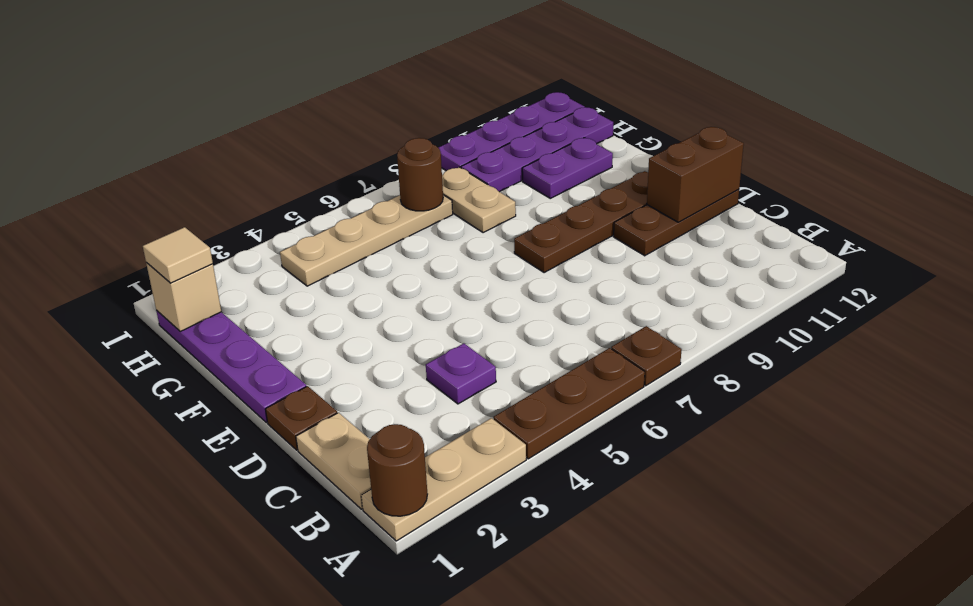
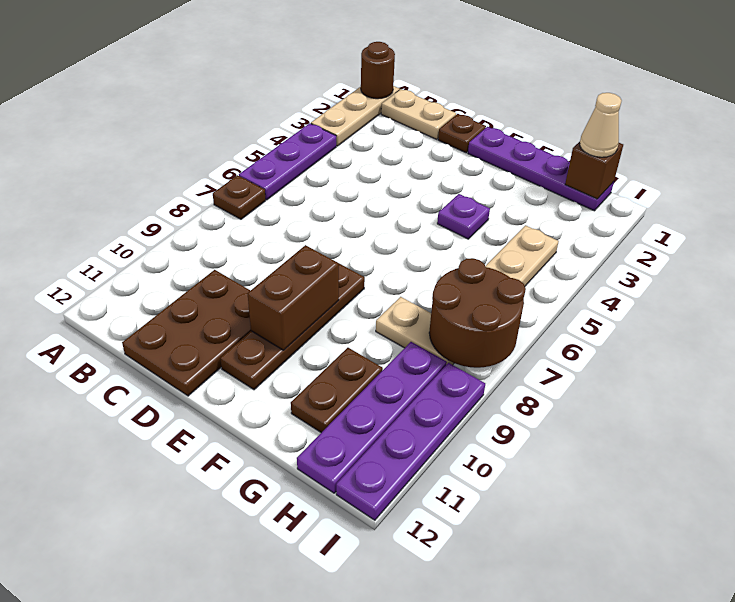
brown 1x3 plate [493,348,645,459] -> purple 1x3 plate [239,123,336,200]
purple 1x1 plate [426,343,496,404] -> purple 1x1 plate moved to [437,194,490,239]
brown 1x3 plate [614,189,739,256] -> brown 2x3 plate [122,270,251,396]
brown 1x2 brick [647,127,744,222] -> brown 1x2 brick moved to [248,245,339,350]
purple 1x2 plate [522,138,613,198] -> brown 1x2 plate [291,348,383,433]
tan 1x1 brick [146,263,221,331] -> brown 1x1 brick [565,142,623,199]
tan 1x1 tile [143,227,213,283] -> tan 1x1 cone [580,93,622,157]
brown 1x1 round brick [397,138,443,211] -> brown 2x2 round brick [429,258,526,368]

